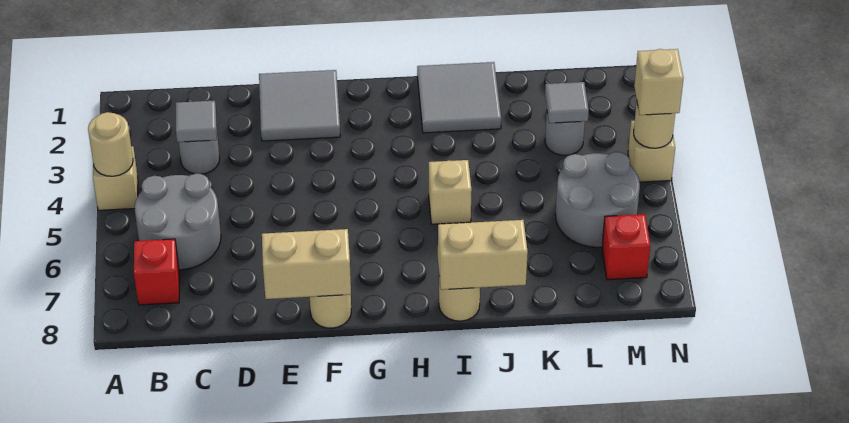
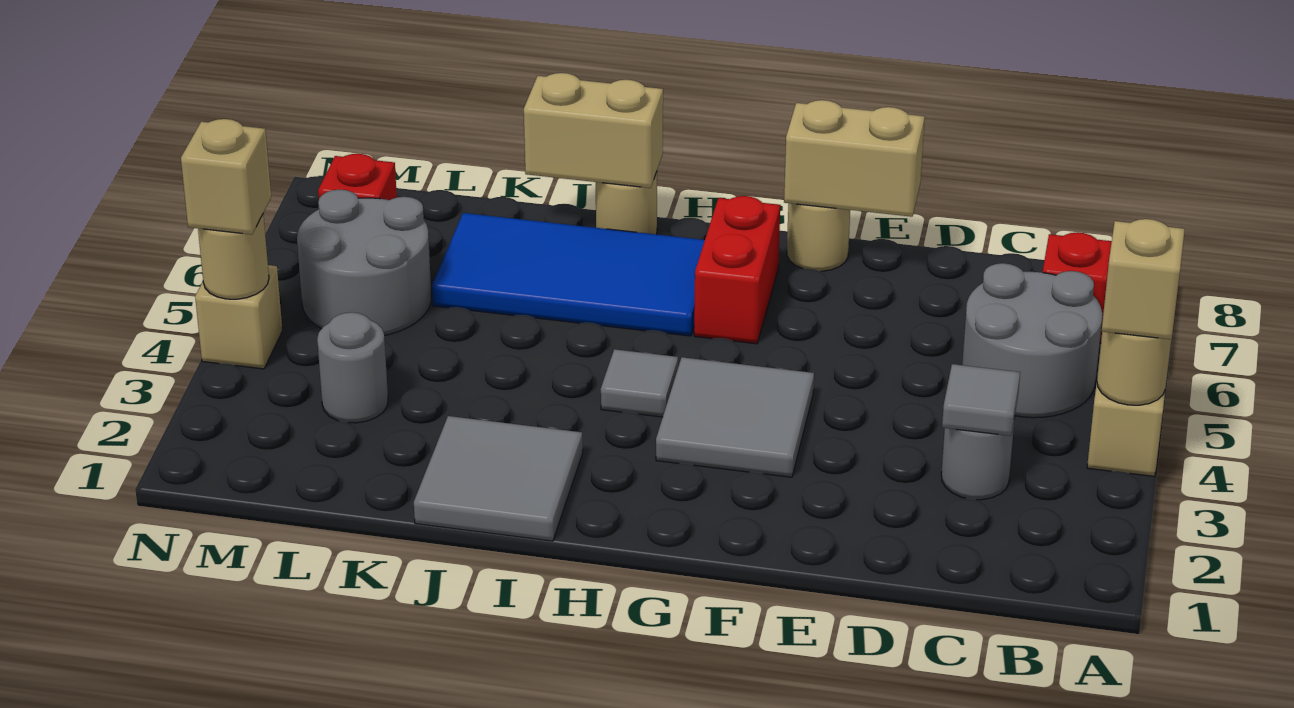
grey 2x2 tile [259,70,340,141] -> grey 2x2 tile moved to [656,357,814,477]
none -> red 1x2 brick [694,196,780,344]
none -> blue 2x4 tile [432,213,705,336]
tan 1x1 brick [429,160,472,224] -> tan 1x1 brick moved to [1102,219,1185,340]
grey 1x1 tile [545,82,589,123] -> grey 1x1 tile moved to [601,349,678,417]

